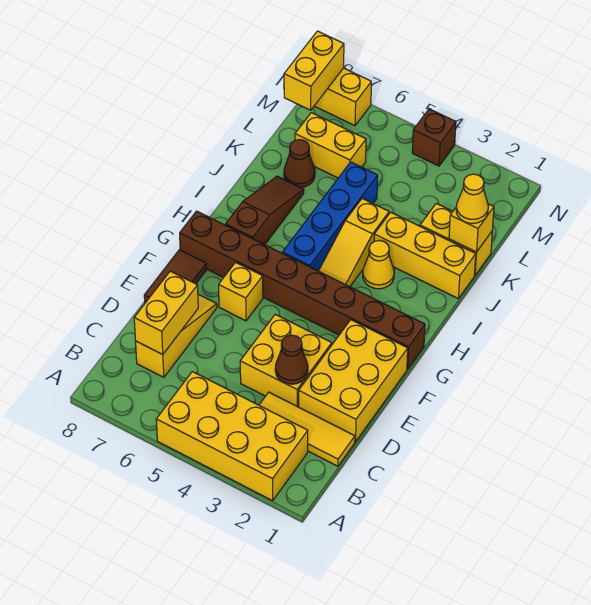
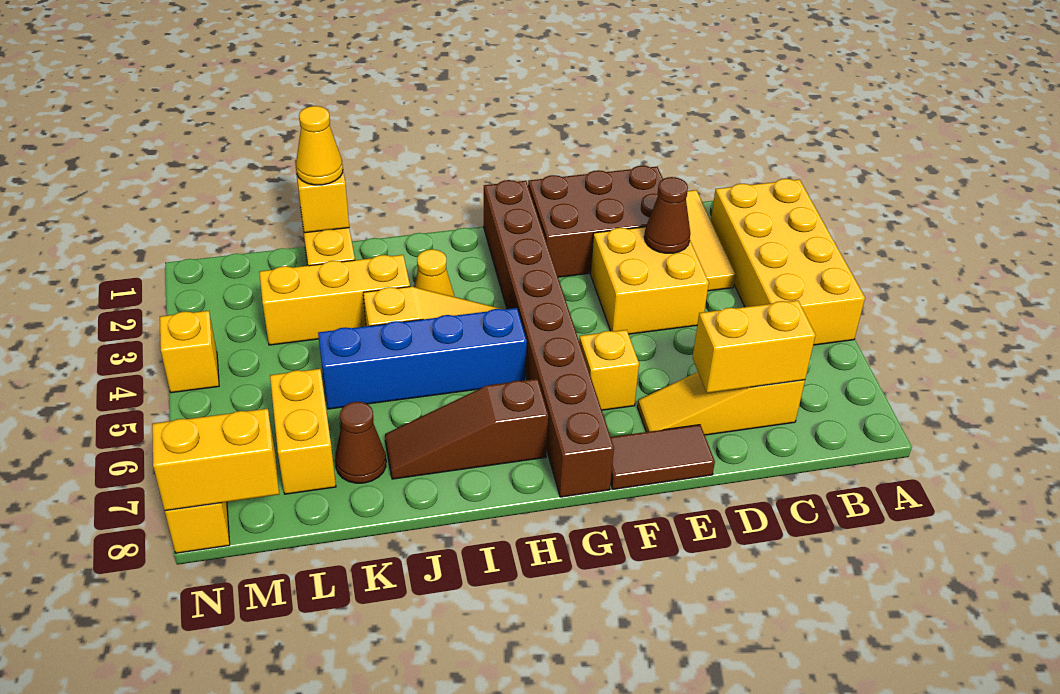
yellow 2x3 brick [299,320,408,442] -> brown 2x3 brick [528,166,663,277]
yellow 1x3 brick [374,212,476,299] -> yellow 1x3 brick turned to [259,255,410,345]
brown 1x1 brick [412,109,456,166] -> yellow 1x1 brick [160,311,219,393]

